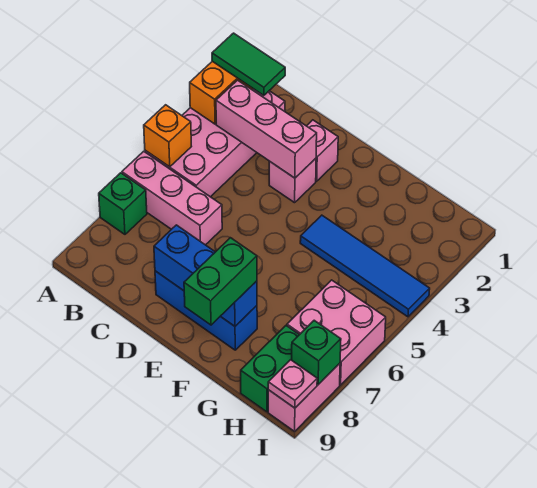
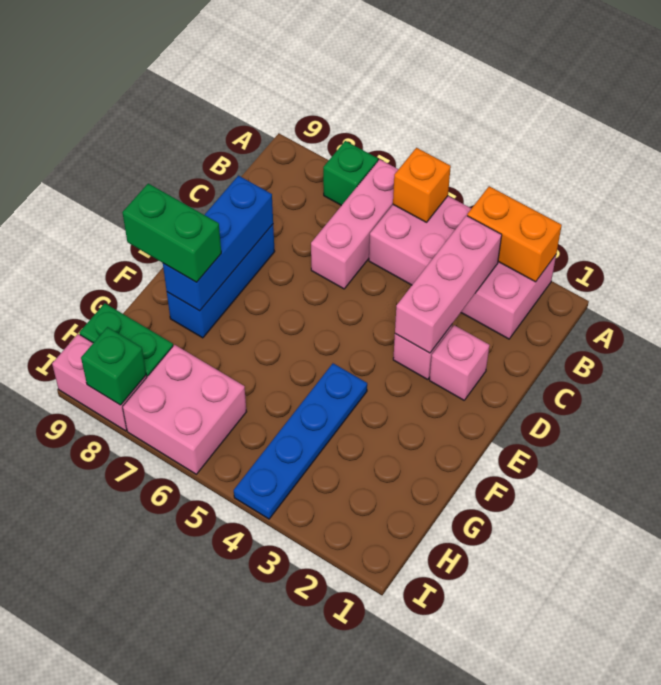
green 1x2 tile [212,33,285,95] -> none
blue 1x4 tile [300,215,430,317] -> blue 1x4 plate [234,363,367,519]
pink 1x1 plate [268,360,317,408] -> none

